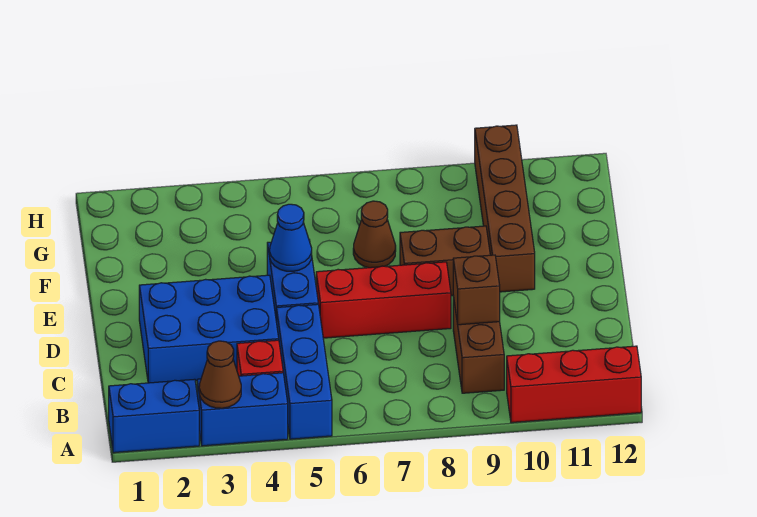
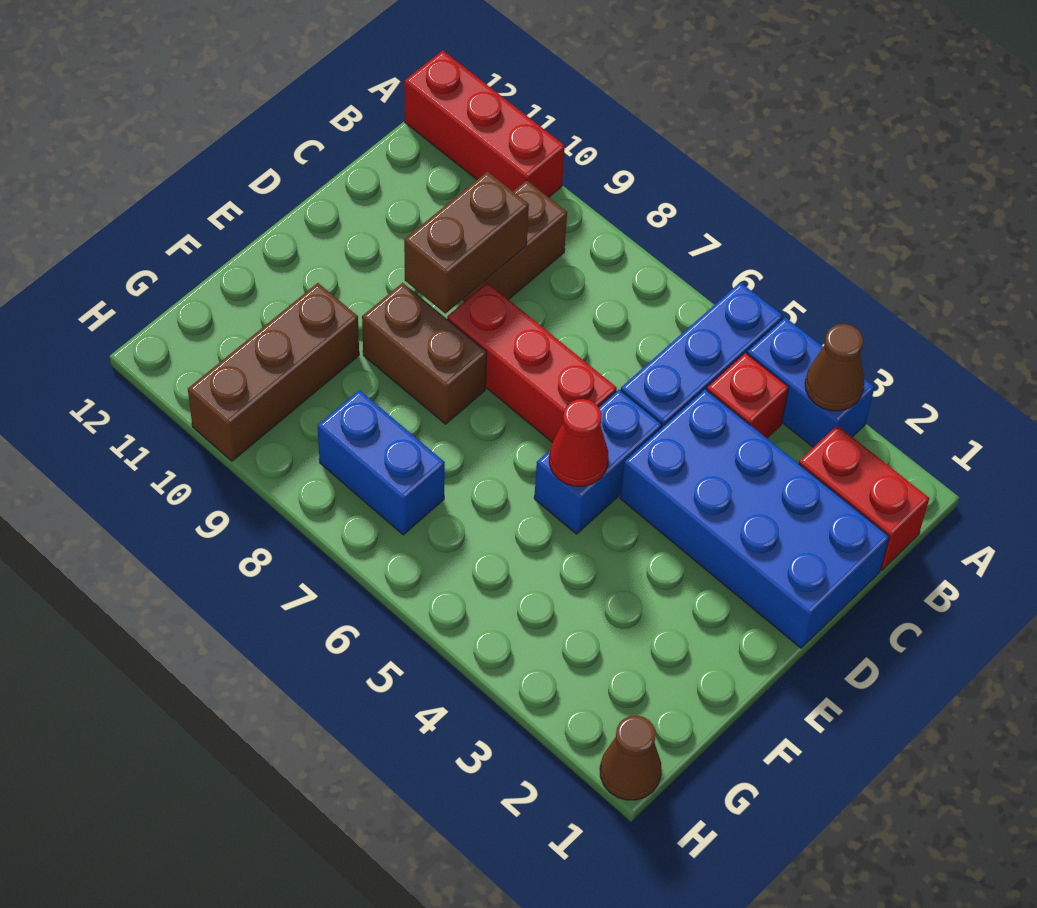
blue 1x2 brick [109,379,199,453] -> blue 1x2 brick moved to [318,390,445,535]
none -> red 1x2 brick [799,425,929,571]
blue 2x3 brick [139,275,279,383] -> blue 2x4 brick [620,389,889,648]
brown 1x1 brick [453,255,500,325] -> brown 1x2 brick [404,171,529,314]
blue 1x1 cone [270,204,312,271] -> red 1x1 cone [549,399,609,486]
brown 1x4 brick [475,125,535,292] -> brown 1x3 brick [188,283,359,461]
brown 1x1 cone [353,201,396,268] -> brown 1x1 cone moved to [600,715,662,800]

